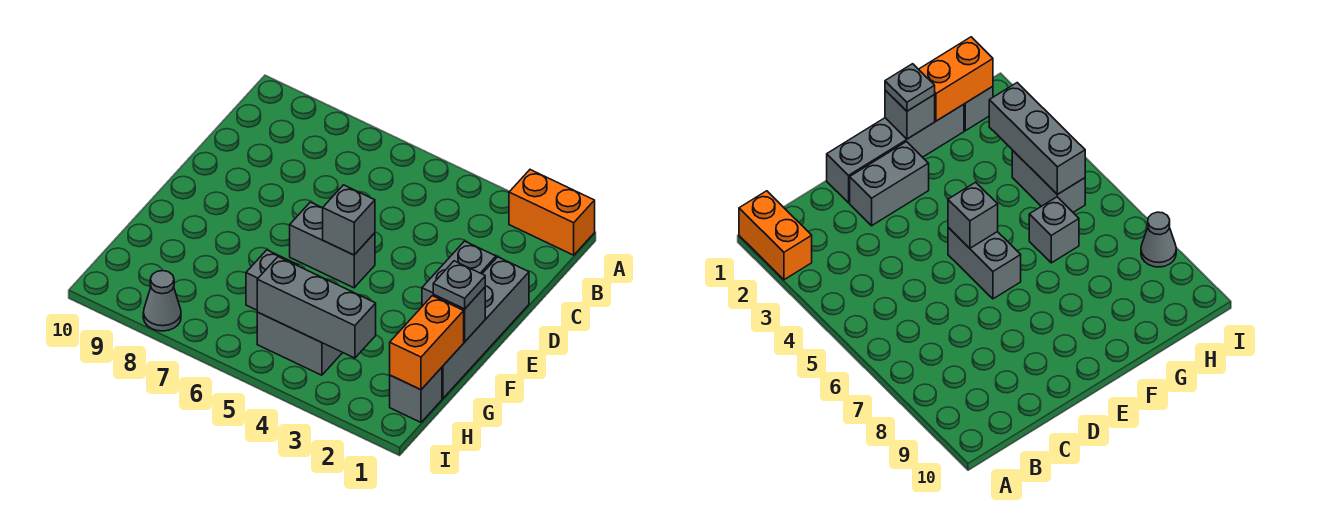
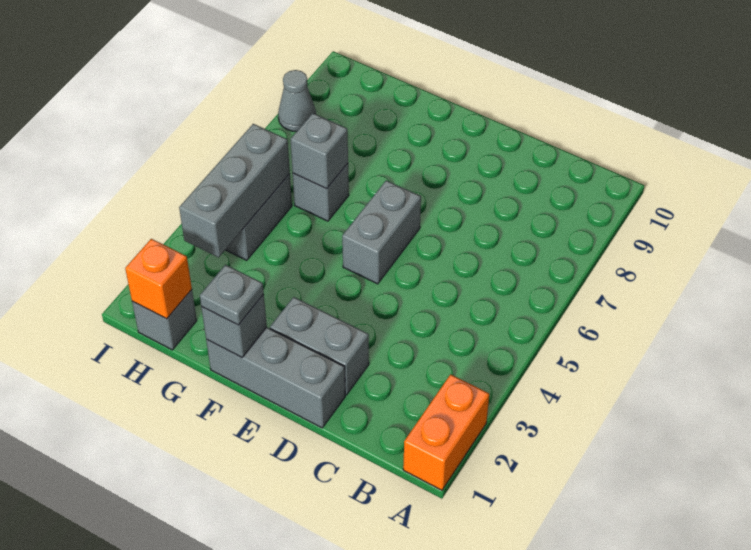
grey 1x4 brick [442,257,529,399] -> grey 1x3 brick [206,327,345,428]
grey 1x1 brick [323,185,375,255] -> grey 1x1 brick moved to [291,113,348,189]
orange 1x2 brick [390,296,464,390] -> orange 1x1 brick [125,239,192,319]

